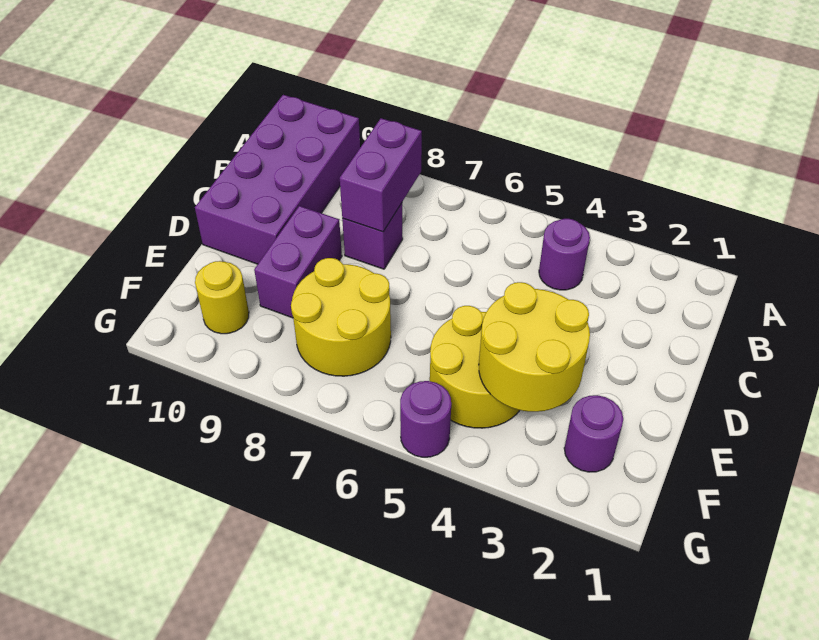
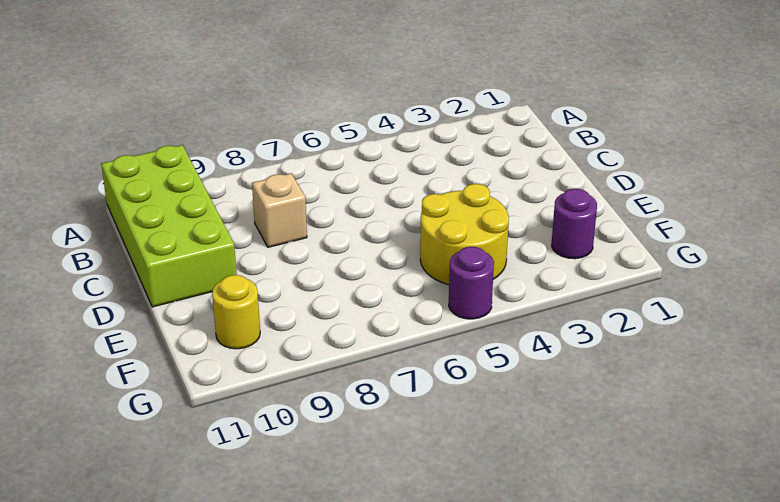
purple 2x4 brick [195,95,360,264] -> lime 2x4 brick [101,145,237,307]
purple 1x1 round brick [539,219,590,290] -> none
purple 1x2 brick [340,118,422,232] -> none
purple 1x1 brick [342,203,403,269] -> tan 1x1 brick [252,173,307,247]
purple 1x2 brick [254,206,342,318] -> none
yellow 2x2 round brick [479,282,590,412] -> none
yellow 2x2 round brick [291,258,391,376] -> none

